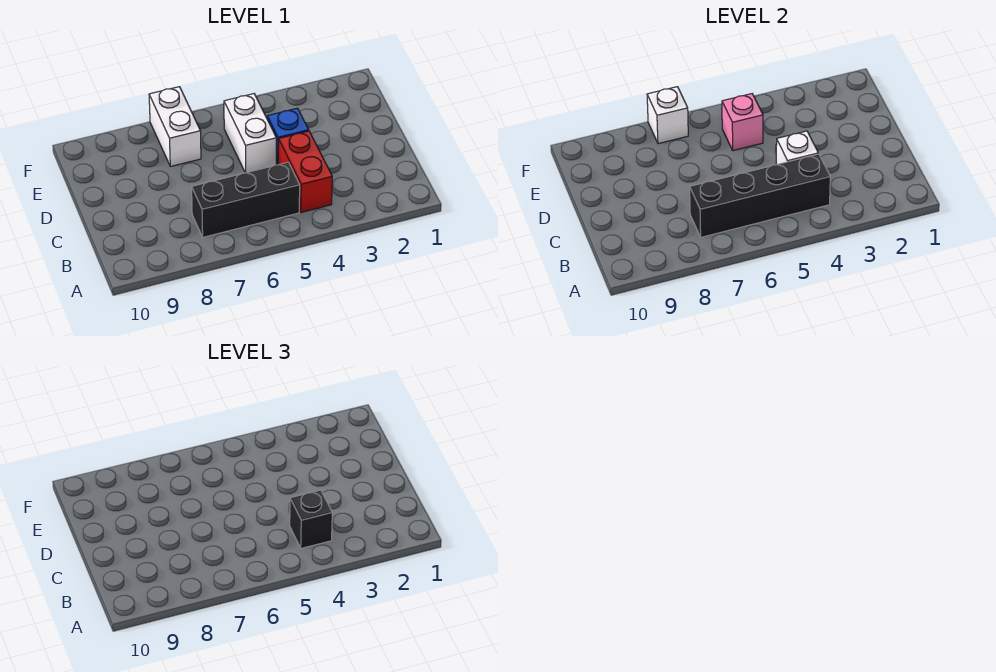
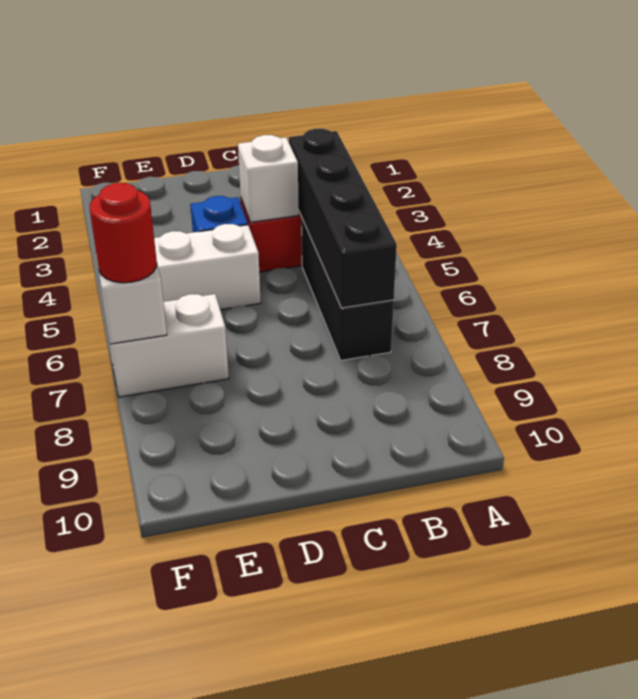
black 1x1 brick [290,490,332,548] -> none
pink 1x1 brick [722,94,763,151] -> none
none -> red 1x1 round brick [90,183,157,283]

